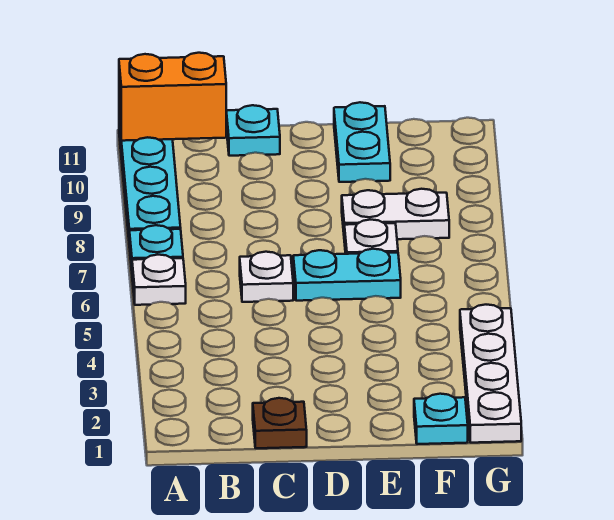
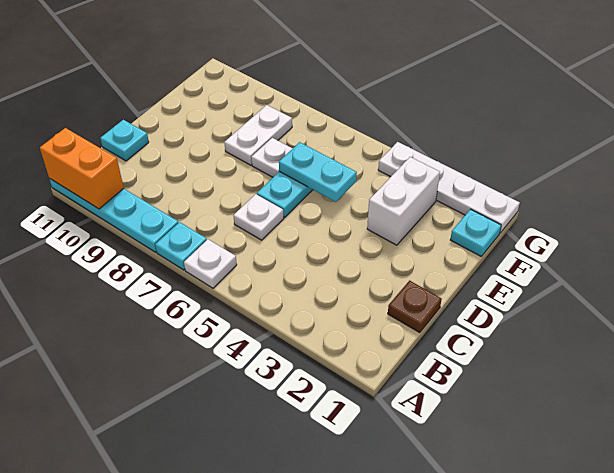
orange 1x2 brick [119,53,226,141] -> orange 1x2 brick turned to [40,128,124,209]
none -> white 1x2 brick [367,157,440,245]
cyan 1x2 plate [334,102,390,182] -> cyan 1x2 plate moved to [279,142,357,202]

